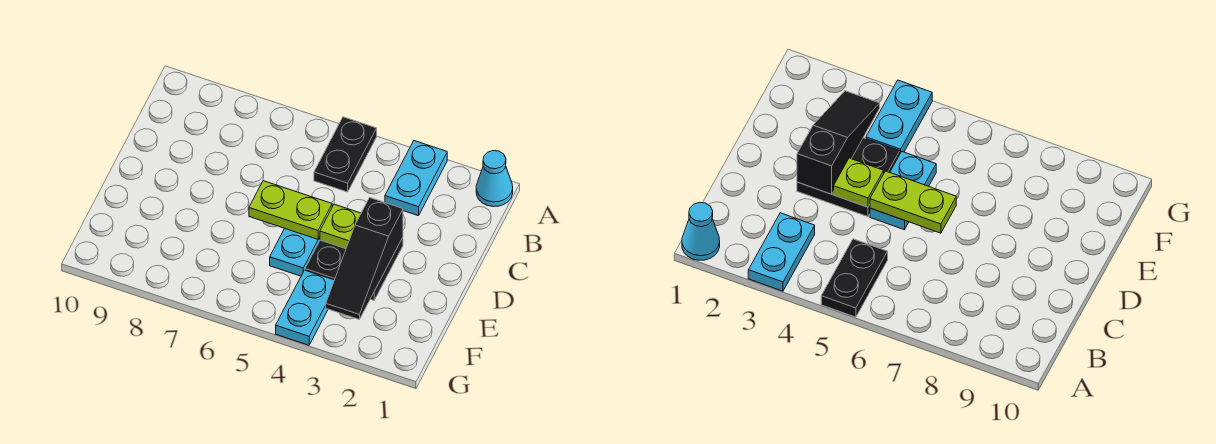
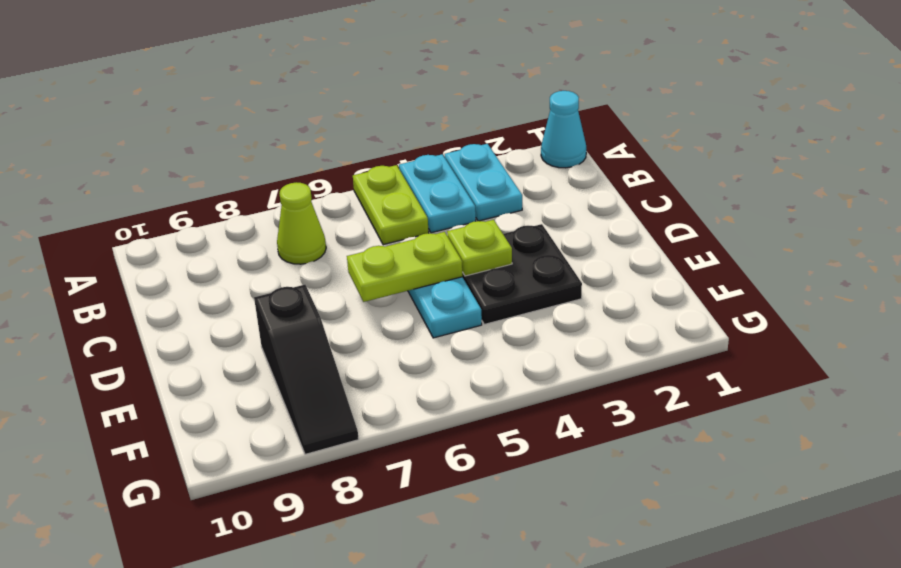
black 1x2 plate [314,117,377,192] -> lime 1x2 plate [353,165,429,245]
none -> lime 1x1 cone [277,182,326,264]
black 1x3 slope [326,198,403,319] -> black 1x3 slope moved to [254,285,359,454]
cyan 1x2 plate [276,270,334,345] -> cyan 1x2 plate moved to [399,154,476,233]

